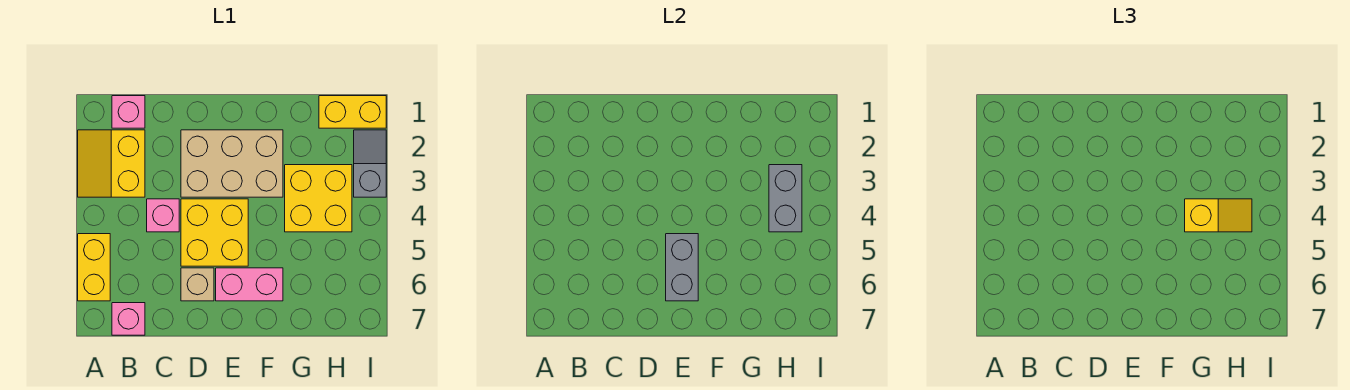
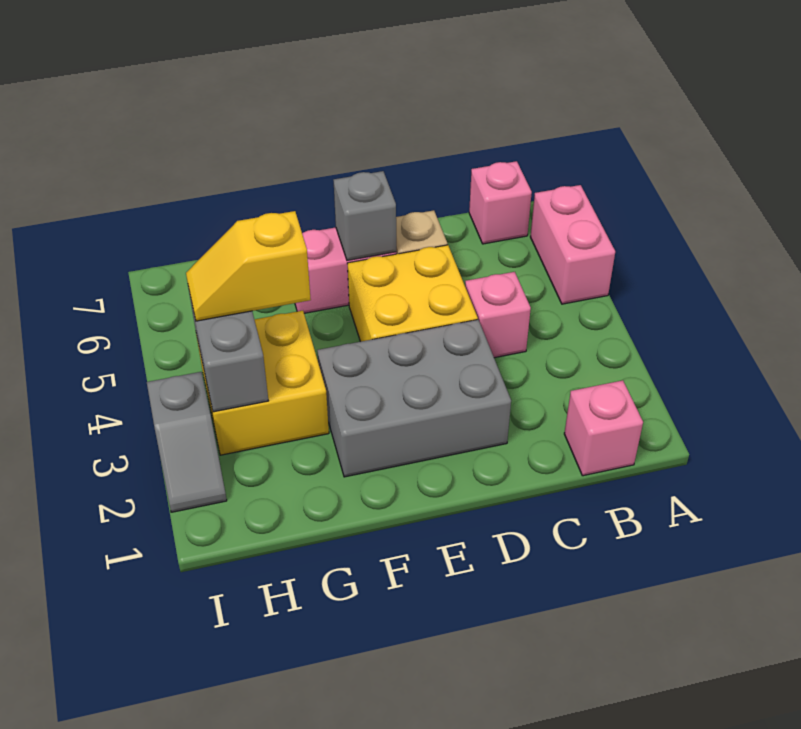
yellow 2x2 slope [78,130,145,197] -> none
yellow 1x2 brick [78,234,110,301] -> pink 1x2 brick [530,185,615,304]
tan 2x3 brick [181,130,283,197] -> grey 2x3 brick [317,320,511,477]
grey 1x2 brick [666,234,698,301] -> grey 1x1 brick [334,171,396,260]
yellow 1x2 brick [319,96,386,128] -> none

